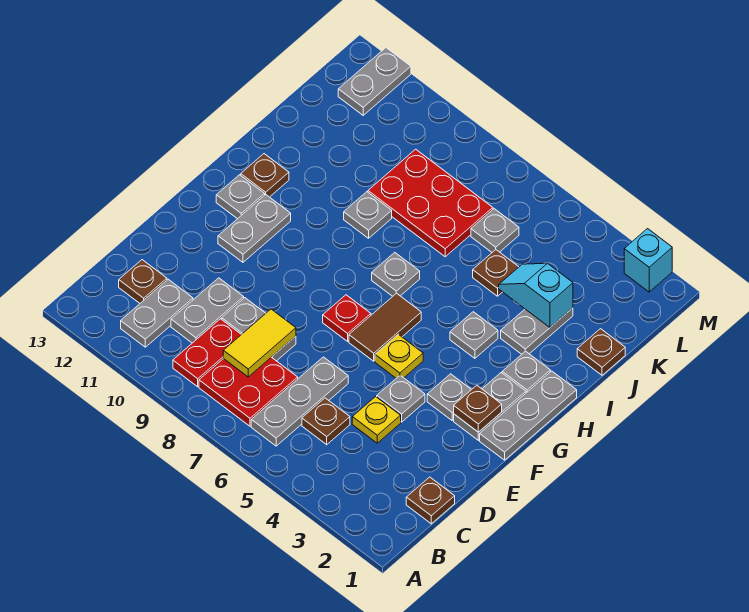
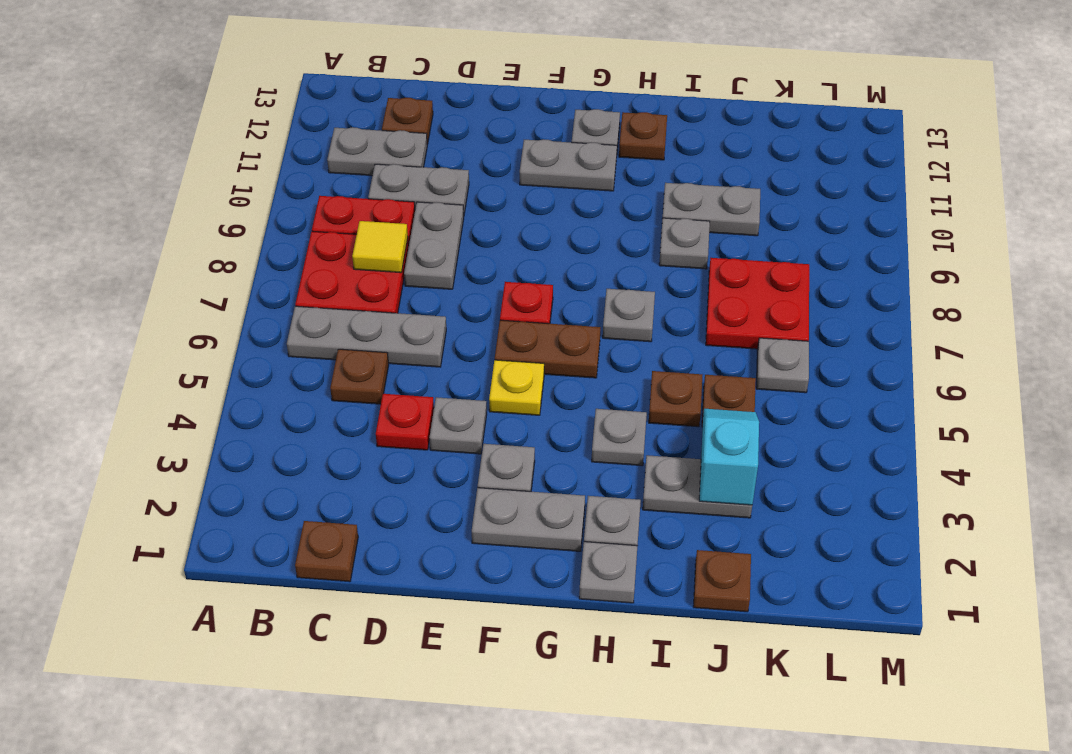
yellow 1x2 tile [223,309,296,377] -> yellow 1x1 tile [352,221,408,273]
yellow 1x1 plate [352,397,401,443] -> red 1x1 plate [376,394,434,450]
grey 1x3 plate [480,371,577,460] -> grey 1x1 plate [579,542,637,603]
brown 1x1 plate [454,385,502,432] -> brown 1x1 plate moved to [649,371,702,427]
brown 1x2 tile [349,293,421,361] -> brown 1x2 plate [495,320,600,378]
red 2x3 plate [368,149,493,257] -> red 2x2 plate [706,258,809,349]
grey 1x2 plate [338,48,411,115] -> grey 1x2 plate moved to [663,183,760,236]
cyan 1x1 brick [624,229,672,292] -> none

